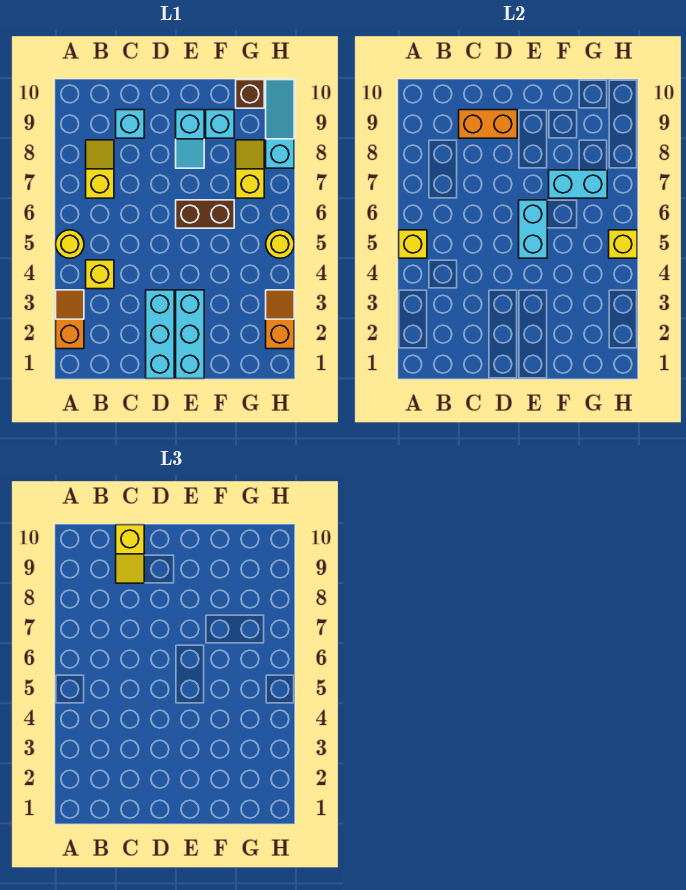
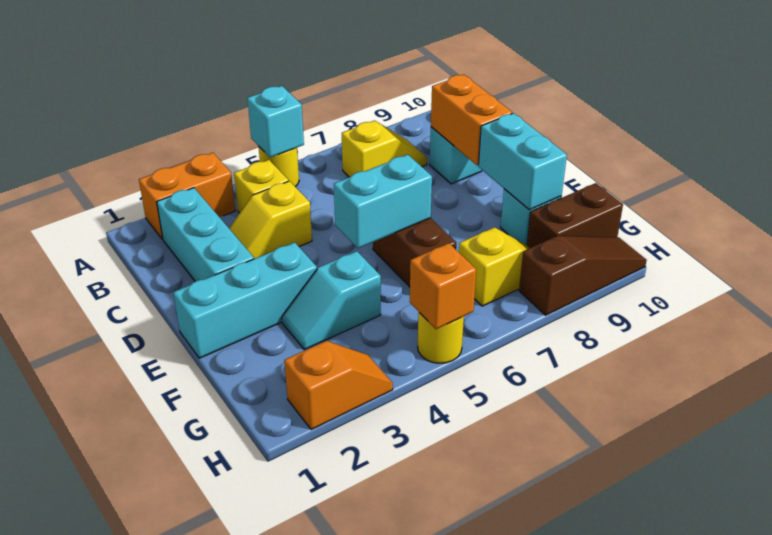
orange 1x2 slope [56,290,84,349] -> orange 1x2 brick [139,153,235,239]
yellow 1x1 brick [399,230,427,258] -> cyan 1x1 brick [247,86,304,157]
yellow 1x2 slope [116,525,144,583] -> yellow 1x2 slope moved to [229,181,312,259]
cyan 1x3 brick [146,290,174,379] -> cyan 1x3 brick turned to [157,188,254,281]
cyan 1x2 slope [176,110,204,168] -> cyan 1x2 slope moved to [282,251,381,350]
cyan 1x2 brick [549,170,607,198] -> cyan 1x2 brick moved to [478,113,567,210]
brown 1x1 brick [236,80,264,108] -> brown 1x2 brick [527,183,623,248]
yellow 1x1 brick [609,230,637,258] -> orange 1x1 brick [410,243,476,329]
cyan 1x3 slope [266,80,294,168] -> brown 1x3 slope [519,236,647,315]

